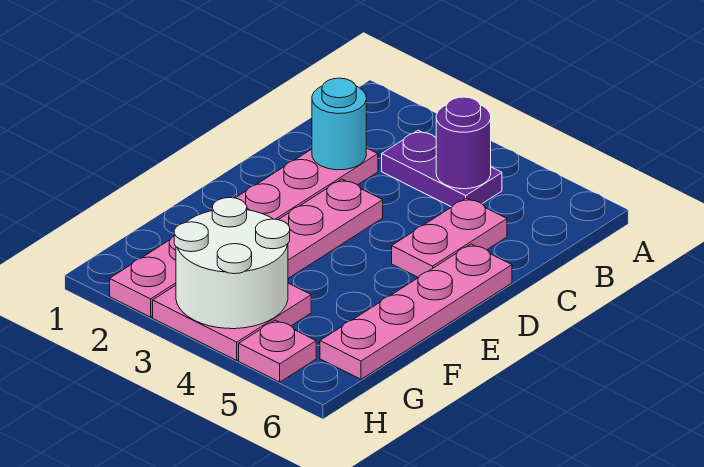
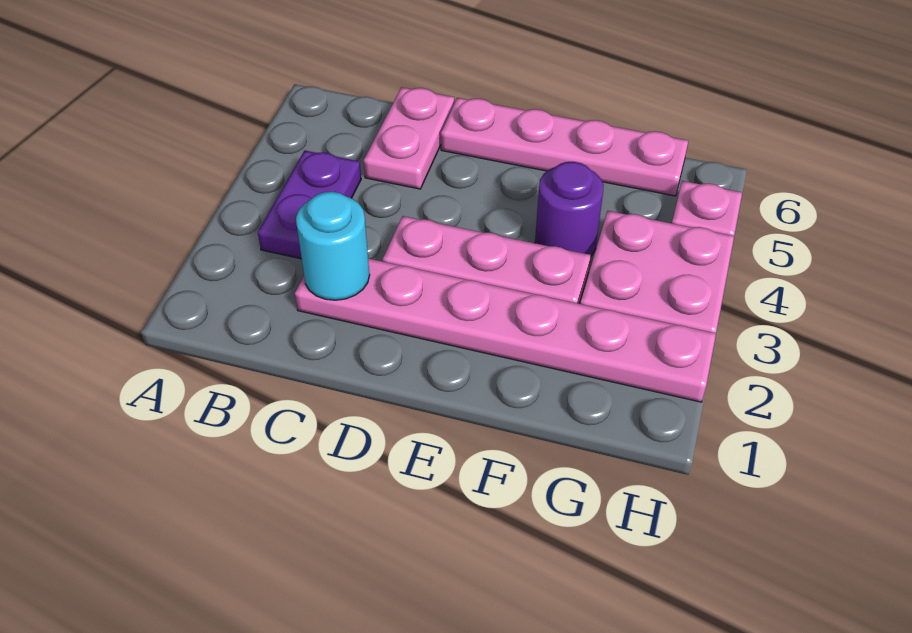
purple 1x1 round brick [436,97,491,189] -> purple 1x1 round brick moved to [535,162,604,256]
pink 1x2 plate [392,198,507,278] -> pink 1x2 plate turned to [364,87,454,189]
white 2x2 round brick [174,198,290,329] -> none

